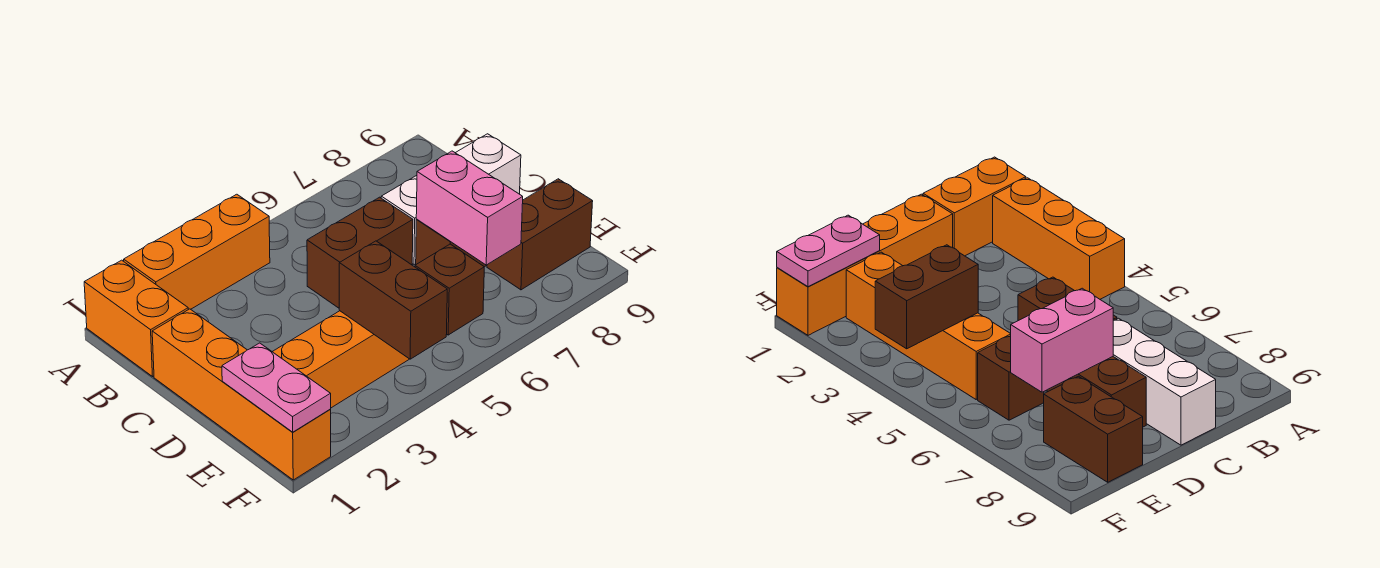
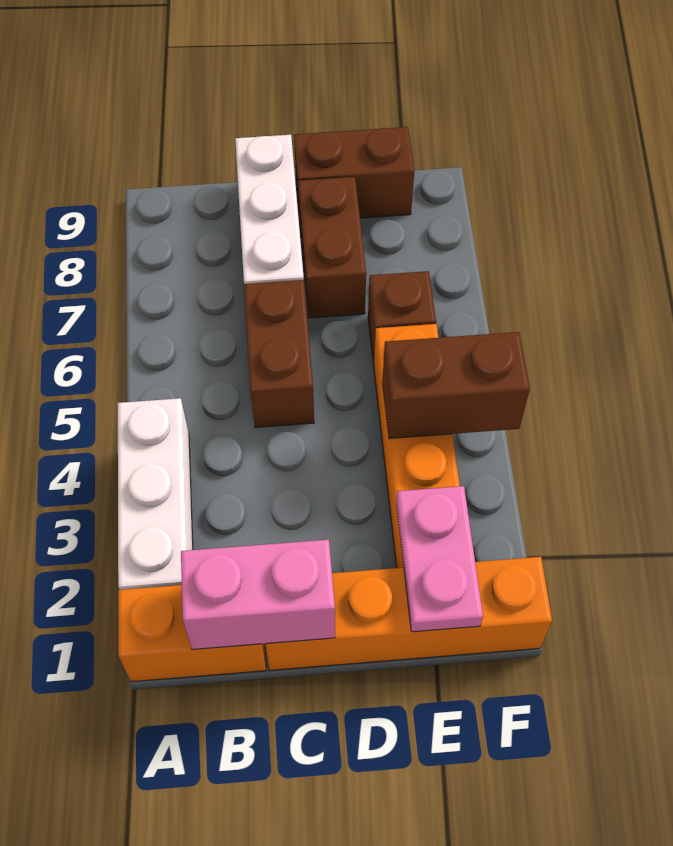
orange 1x3 brick [124,194,270,310] -> white 1x3 brick [118,398,193,590]
pink 1x2 brick [416,151,523,265] -> pink 1x2 brick moved to [181,540,335,650]
pink 1x2 plate [222,343,331,432] -> pink 1x2 plate turned to [396,486,483,632]
brown 1x2 brick [487,179,593,290] -> brown 1x2 brick turned to [294,127,415,219]

